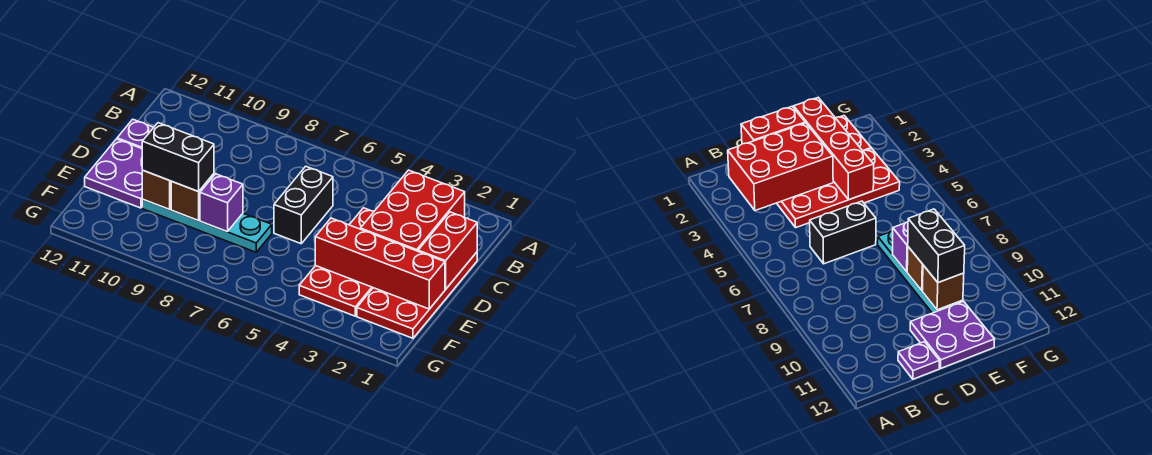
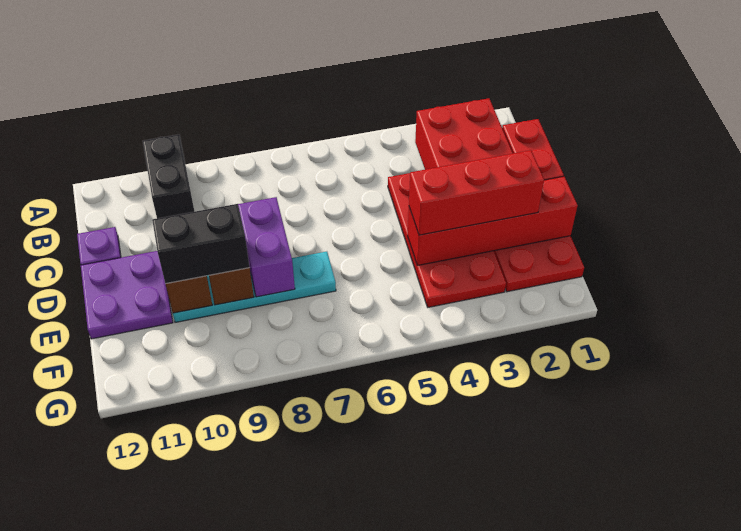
black 1x2 brick [274,166,333,244] -> black 1x2 brick moved to [143,135,194,218]
none -> red 1x3 brick [409,150,544,235]
purple 1x1 brick [200,174,243,232] -> purple 1x2 brick [238,197,295,297]

